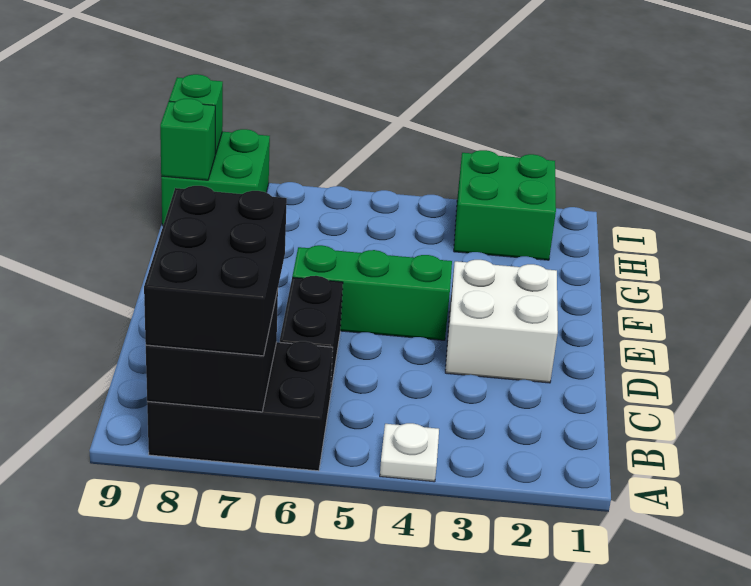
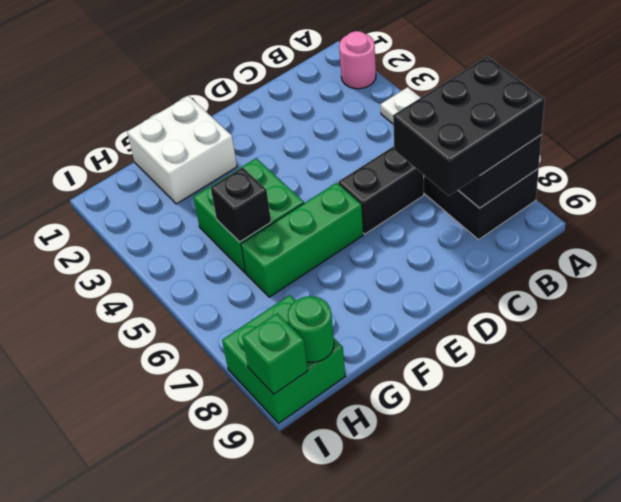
none -> pink 1x1 round brick [339,31,376,89]
white 2x2 brick [445,260,558,383] -> white 2x2 brick moved to [127,96,237,204]
green 1x3 brick [292,245,452,340] -> green 1x3 brick turned to [241,183,363,297]
none -> black 1x1 brick [211,167,271,242]
green 2x2 brick [454,150,556,260] -> green 2x2 brick moved to [193,158,304,273]
green 1x1 brick [160,99,215,180] -> green 1x1 round brick [288,296,334,362]

